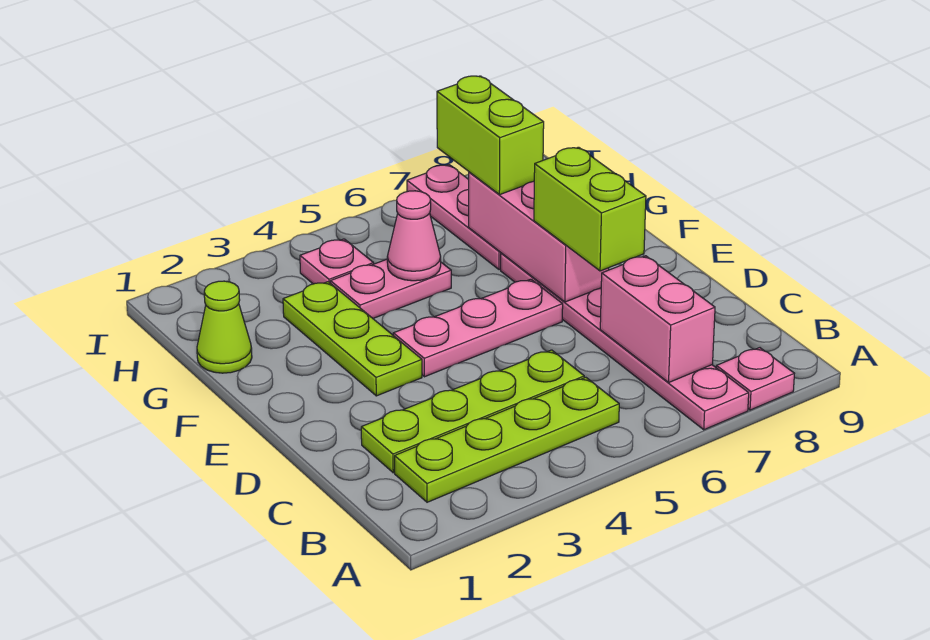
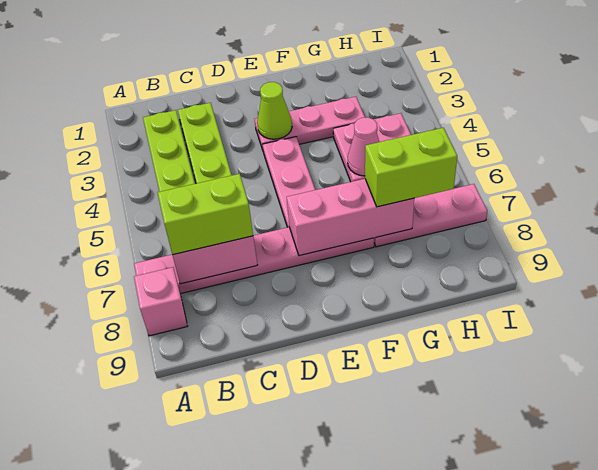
pink 1x1 plate [716,348,794,410] -> pink 1x1 brick [134,267,187,336]
lime 1x2 brick [534,147,646,271] -> lime 1x2 brick moved to [158,174,253,255]
lime 1x3 plate [283,282,422,396] -> pink 1x3 plate [255,97,365,150]
lime 1x1 cone [197,281,252,373] -> lime 1x1 cone moved to [257,82,292,139]

